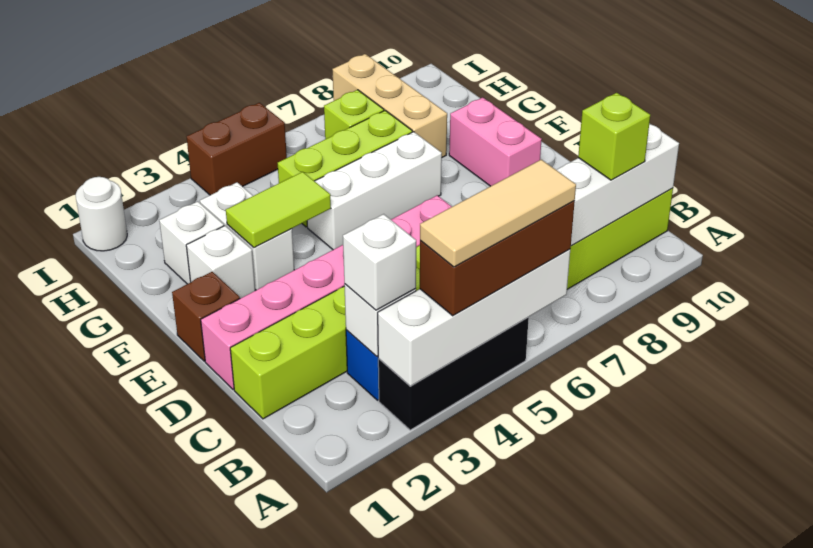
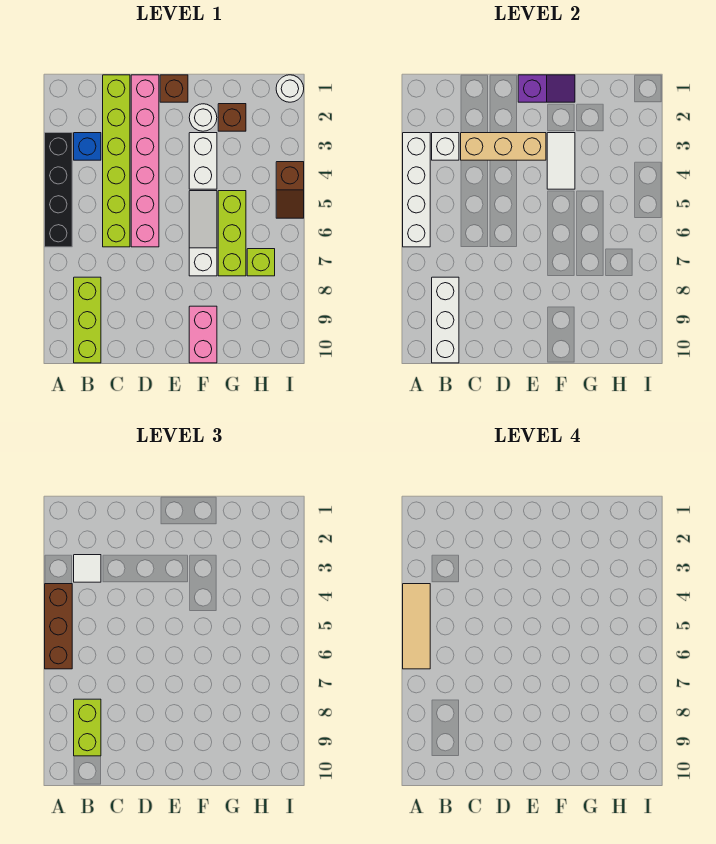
black 1x3 brick [378,318,529,430] -> black 1x4 brick [45,133,72,247]
white 1x1 brick [343,214,416,310] -> white 1x1 tile [74,555,101,582]
lime 1x1 brick [578,93,650,180] -> lime 1x2 brick [74,699,101,756]
none -> purple 1x2 slope [518,75,575,102]
pink 1x2 brick [449,97,542,186] -> pink 1x2 brick turned to [189,306,217,363]
white 1x1 brick [186,226,255,298] -> white 1x1 round brick [189,104,217,131]
white 1x2 brick [200,182,294,290] -> white 1x2 brick turned to [189,133,217,189]
lime 1x2 tile [226,172,331,248] -> white 1x2 tile [547,133,575,189]
white 1x3 brick [307,132,442,250] -> white 1x3 slope [189,191,217,276]
white 1x1 brick [159,201,224,284] -> brown 1x1 brick [218,104,246,131]
tan 1x3 brick [332,54,447,157] -> tan 1x3 brick moved to [461,133,546,160]
brown 1x2 brick [187,103,287,195] -> brown 1x2 slope [276,162,304,218]

